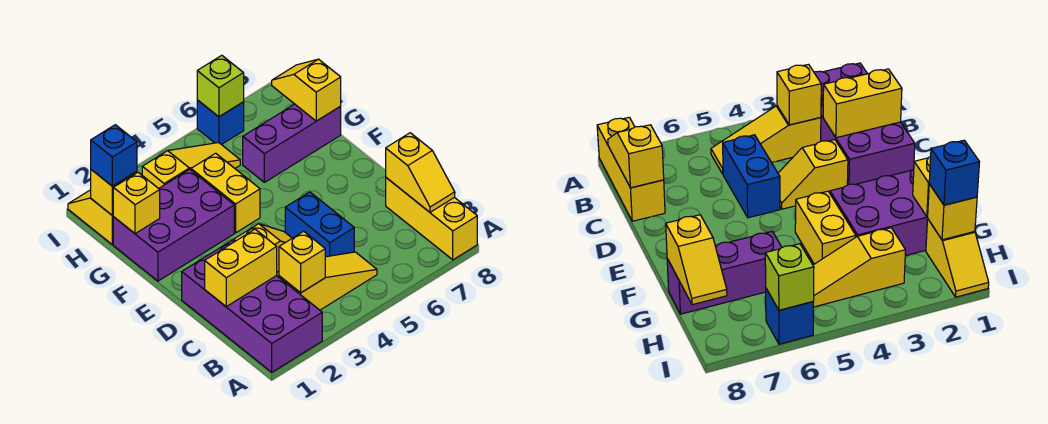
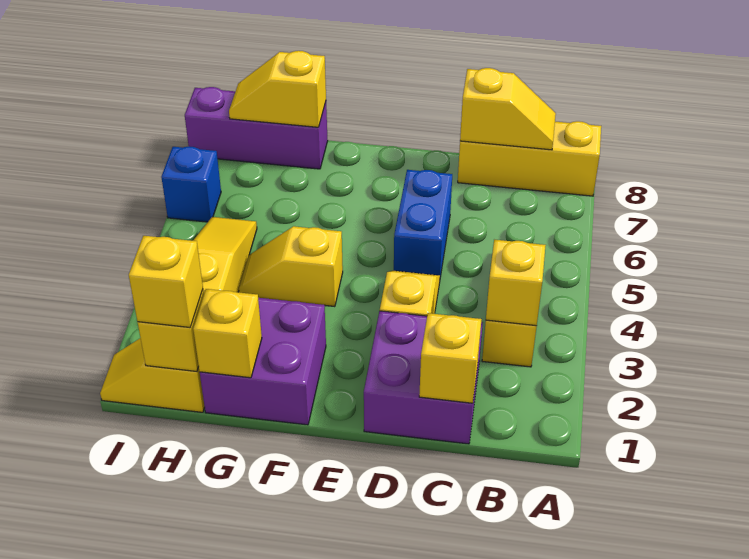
purple 2x4 brick [182,240,322,372] -> purple 2x2 brick [364,311,483,444]
yellow 1x2 brick [205,229,277,306] -> yellow 1x1 brick [419,313,481,403]
blue 1x2 brick [285,192,354,257] -> blue 1x2 brick turned to [394,170,452,277]
purple 2x3 brick [113,169,234,281] -> purple 2x2 brick [200,298,326,425]
yellow 1x2 brick [191,153,260,233] -> yellow 1x2 slope [239,226,343,307]
purple 1x3 brick [243,104,341,182] -> purple 1x3 brick turned to [185,87,328,169]
blue 1x1 brick [91,125,137,186] -> yellow 1x1 brick [129,236,203,327]
lime 1x1 brick [197,55,244,117] -> none

